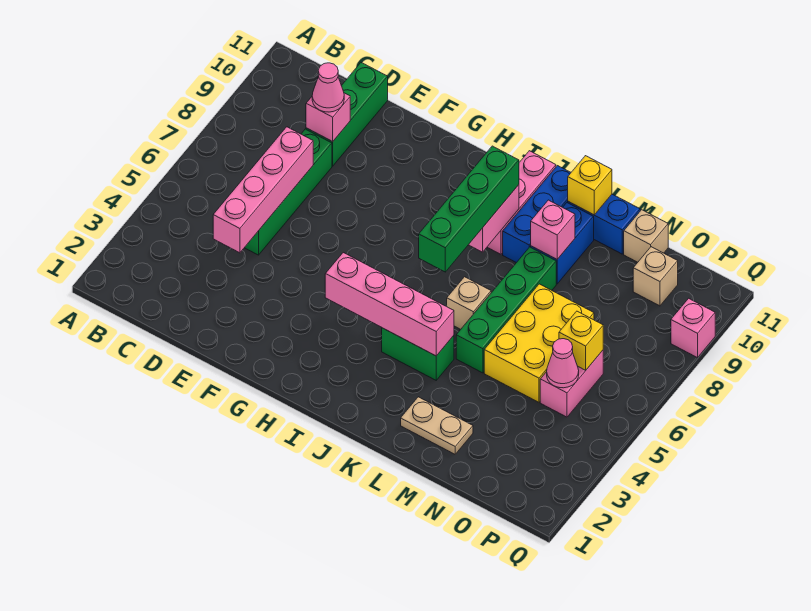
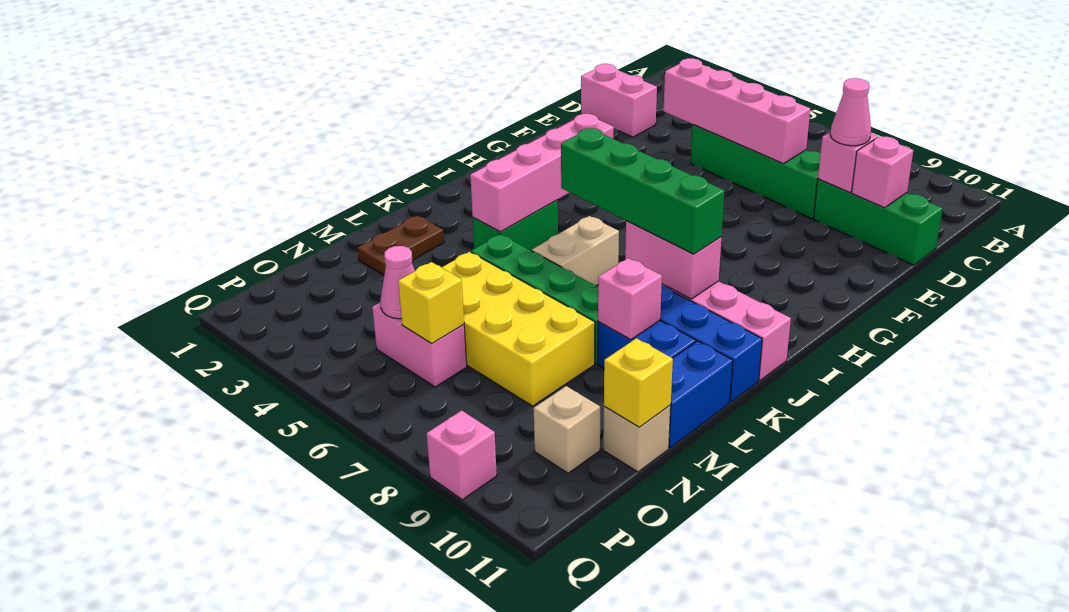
none -> pink 1x2 brick [581,64,657,137]
none -> pink 1x1 brick [852,136,913,208]
tan 1x1 brick [447,277,491,329] -> tan 1x2 brick [532,216,619,286]
tan 1x2 plate [401,397,473,454] -> brown 1x2 plate [358,215,444,275]
yellow 1x1 brick [568,156,612,215] -> yellow 1x1 brick moved to [604,338,673,427]
yellow 2x3 brick [484,284,594,402] -> yellow 2x4 brick [441,252,595,406]

